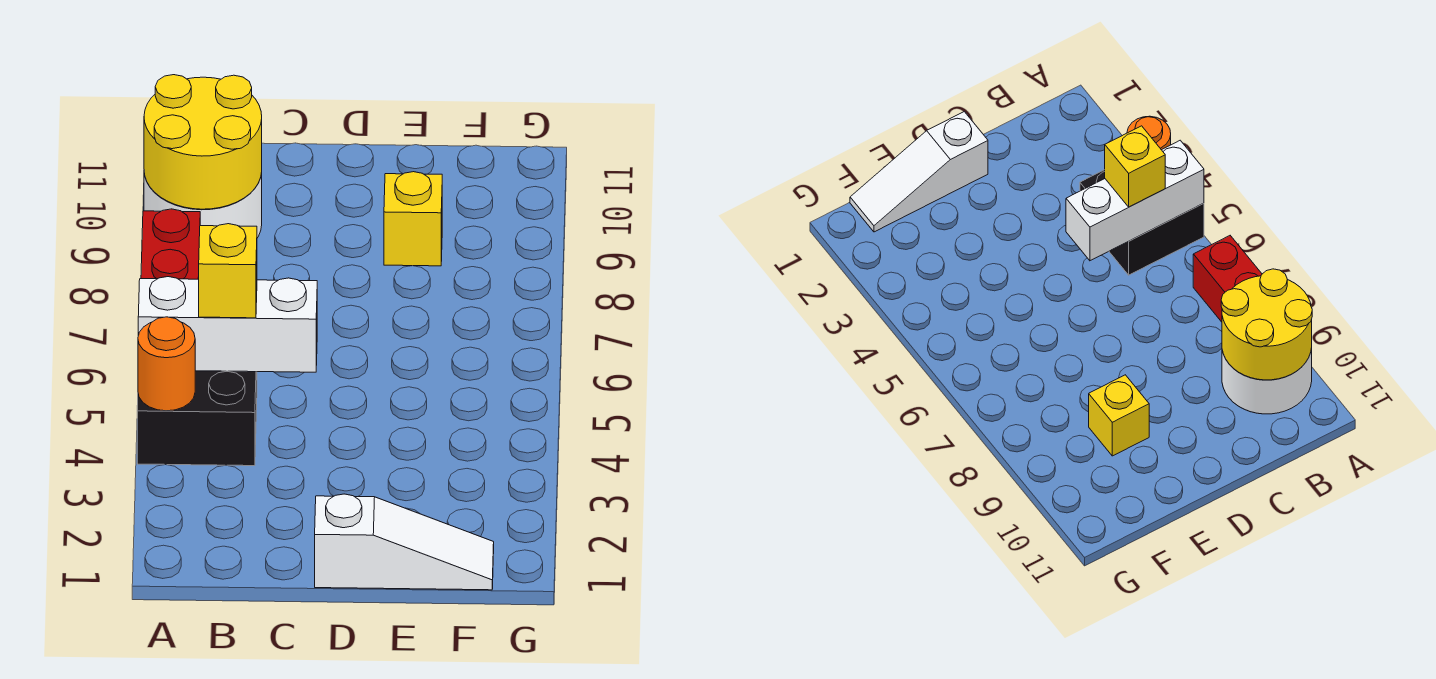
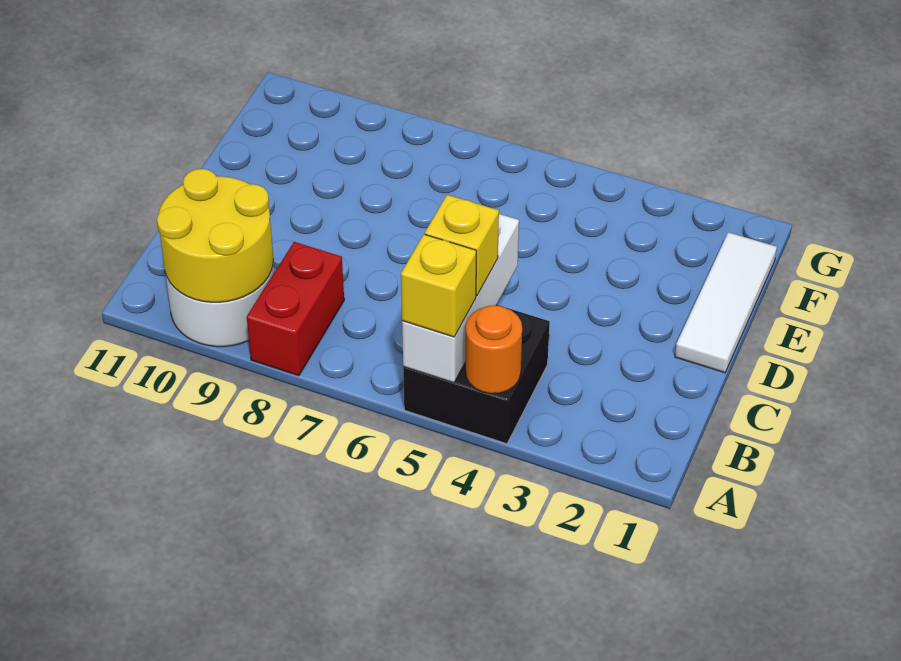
red 1x2 brick [141,209,200,279] -> red 1x2 brick turned to [247,242,344,376]
white 1x3 slope [315,494,494,590] -> white 1x3 tile [675,232,777,373]
yellow 1x1 brick [384,172,442,266] -> yellow 1x1 brick moved to [401,234,476,337]

